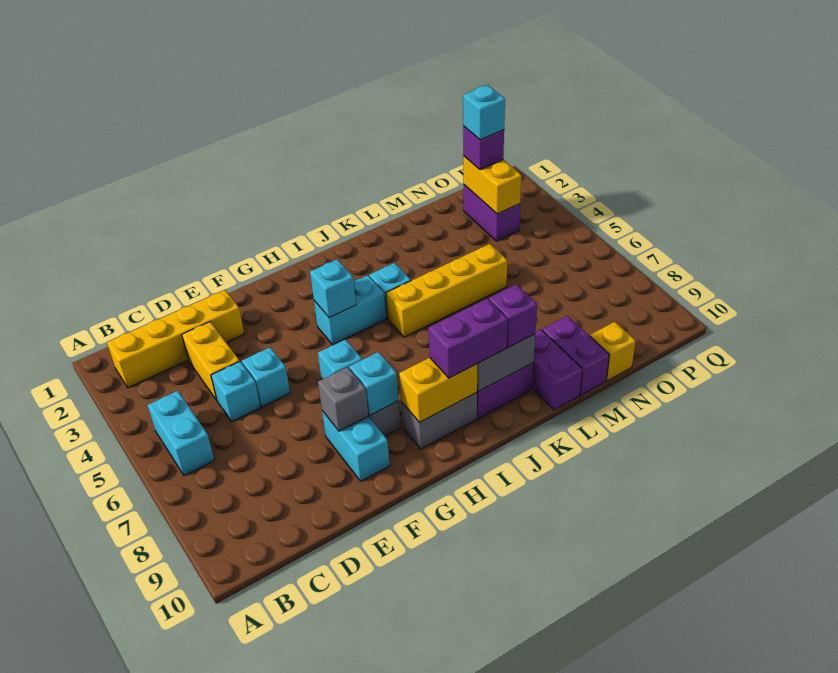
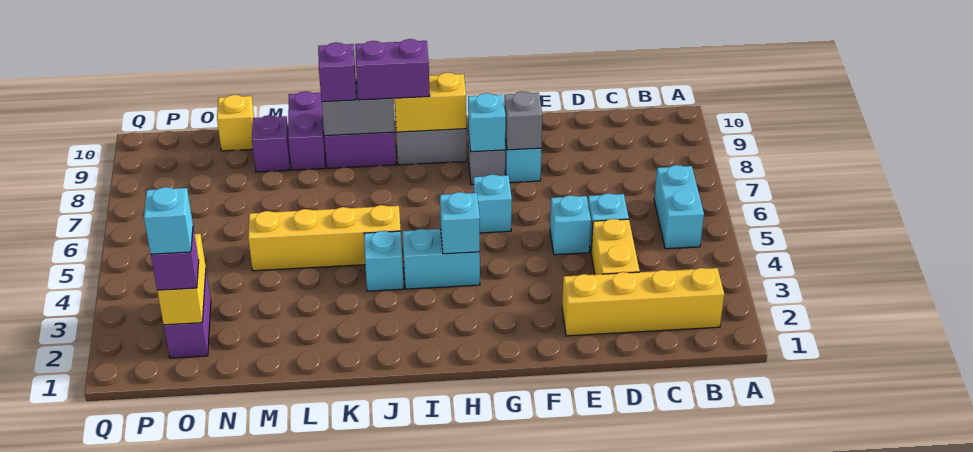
purple 1x2 brick [542,316,609,395] -> purple 1x1 brick [252,115,290,172]

